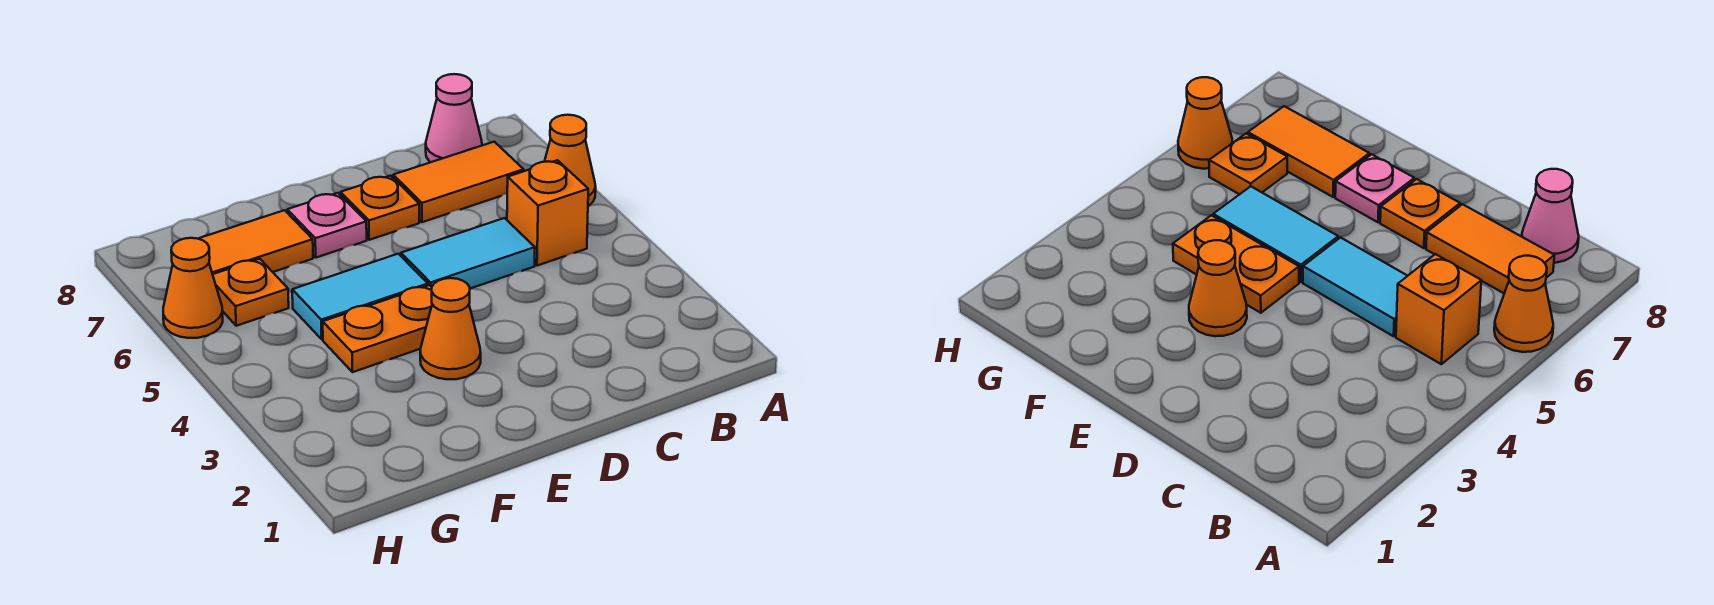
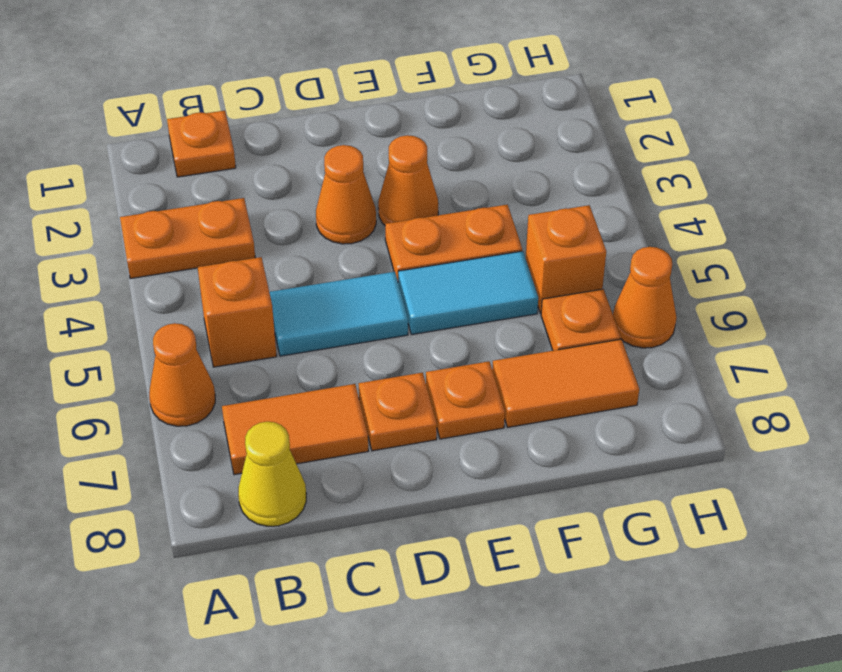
none -> orange 1x2 plate [120,198,255,279]
none -> orange 1x1 plate [167,111,236,177]
pink 1x1 cone [426,74,482,162] -> yellow 1x1 cone [238,422,306,526]
none -> orange 1x1 cone [316,145,376,244]
pink 1x1 plate [287,193,367,258] -> orange 1x1 plate [426,361,505,439]
none -> orange 1x1 brick [526,205,606,313]

